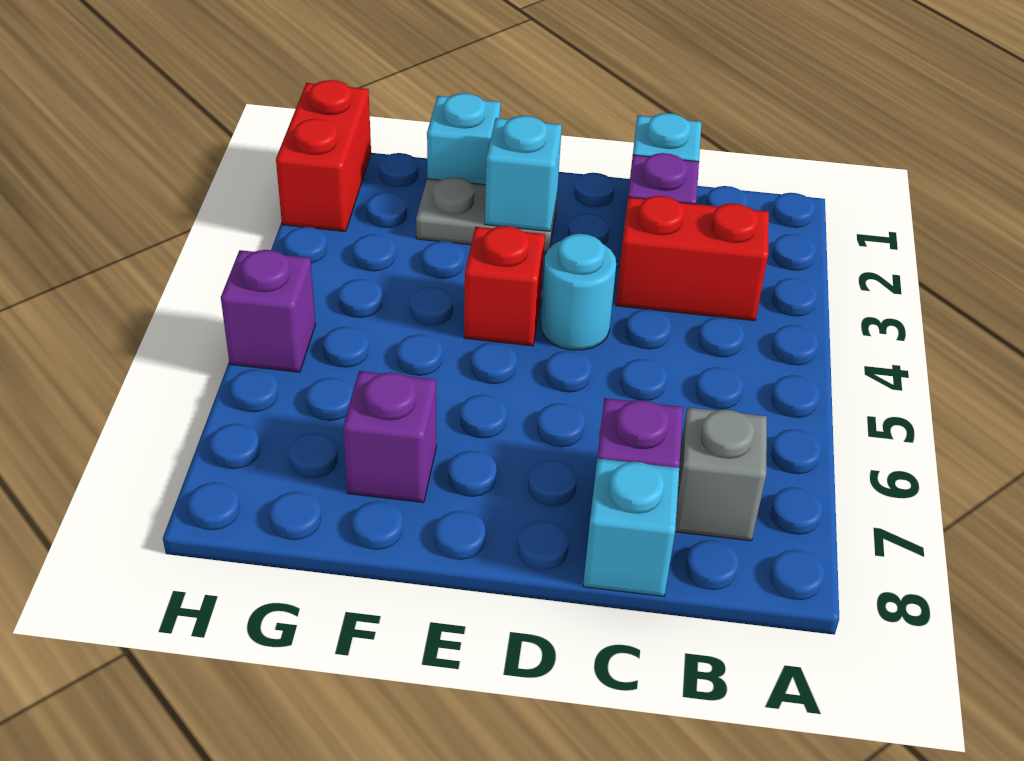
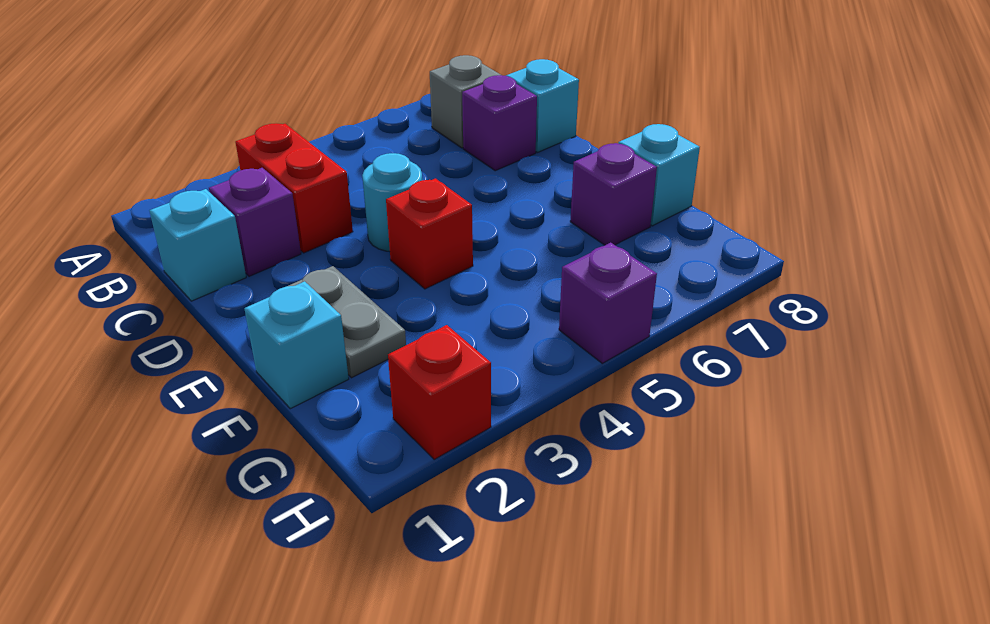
cyan 1x1 brick [485,116,562,231] -> cyan 1x1 brick moved to [618,124,700,226]
red 1x2 brick [276,80,371,232] -> red 1x1 brick [388,325,491,459]

